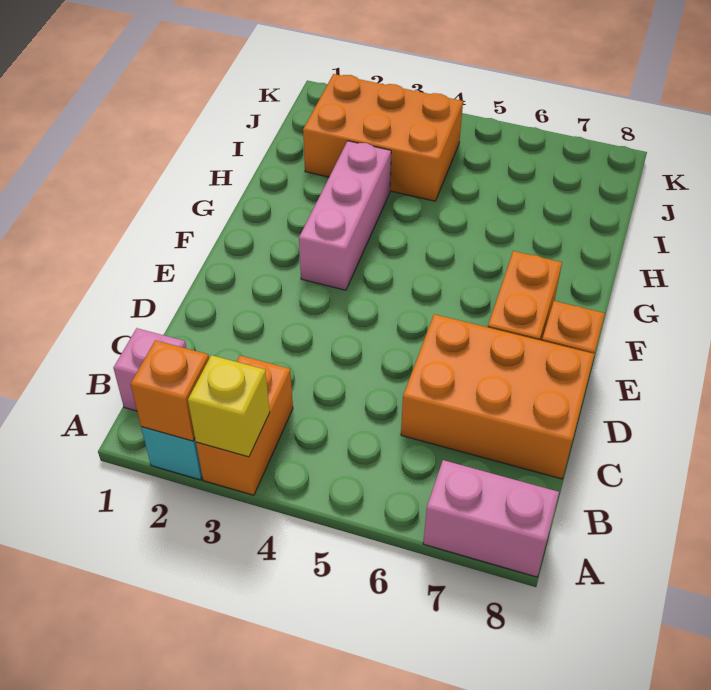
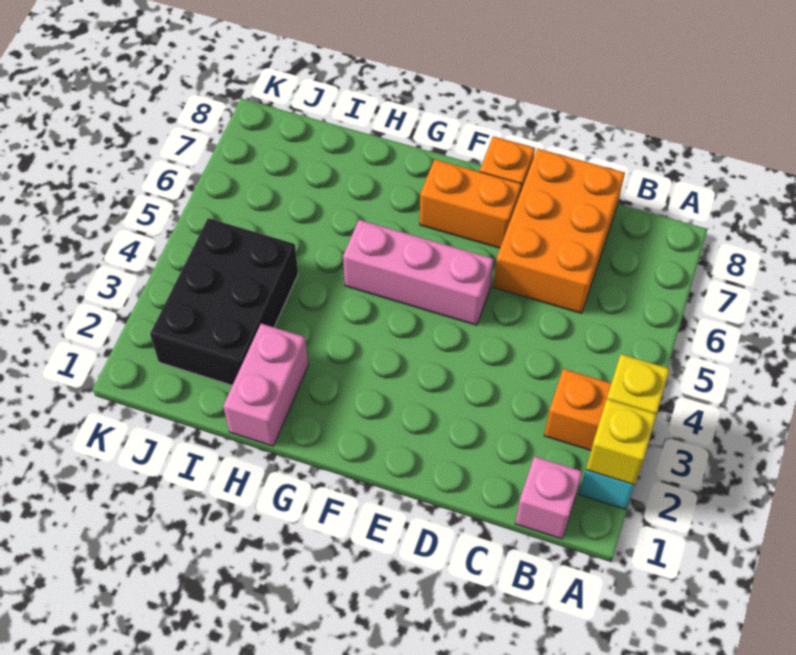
orange 1x1 brick [131,340,209,441] -> yellow 1x1 brick [586,399,657,485]
pink 1x2 brick [423,460,559,577] -> pink 1x2 brick moved to [223,324,308,446]
pink 1x3 brick [299,141,391,290] -> pink 1x3 brick moved to [343,220,494,325]
orange 2x3 brick [303,74,463,201] -> black 2x3 brick [150,218,298,385]

